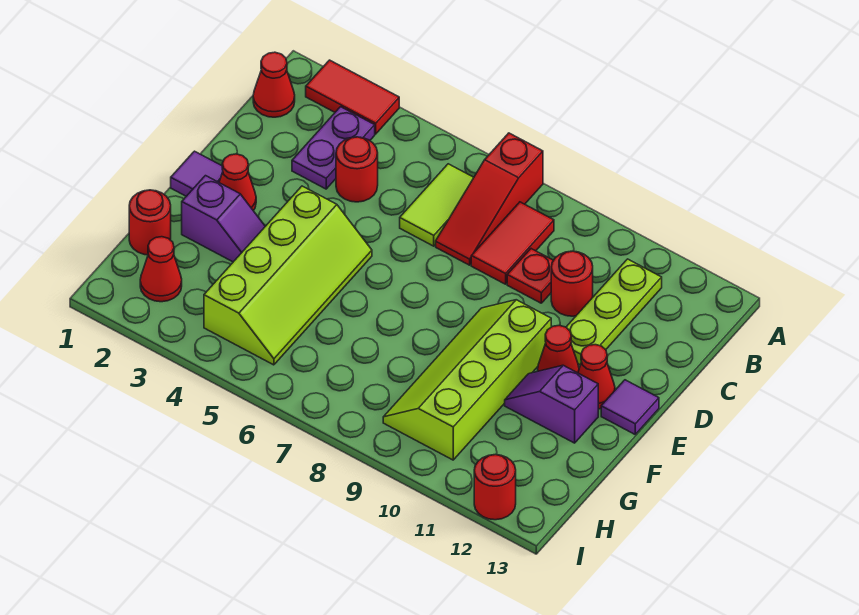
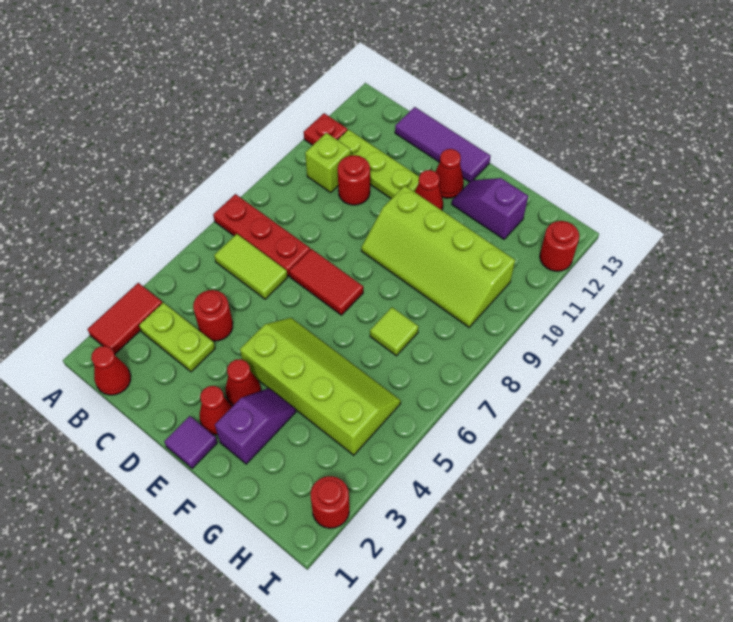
red 1x3 slope [436,133,543,265] -> red 1x3 plate [213,194,310,276]
purple 1x2 plate [292,107,375,189] -> lime 1x2 plate [139,303,215,372]
red 1x2 tile [471,202,554,284] -> red 1x2 tile moved to [289,249,363,315]
none -> lime 1x1 brick [305,133,351,192]
red 1x1 plate [507,249,553,303] -> red 1x1 plate moved to [304,113,347,145]
purple 1x1 tile [601,380,659,434] -> purple 1x3 tile [395,107,491,182]
purple 1x2 slope [505,365,598,443] -> purple 1x2 slope turned to [452,178,528,239]
red 1x1 round brick [129,190,171,255] -> red 1x1 round brick moved to [311,476,349,528]
none -> lime 1x1 tile [370,307,418,356]
red 1x1 cone [140,237,182,302] -> red 1x1 cone moved to [225,359,261,405]

